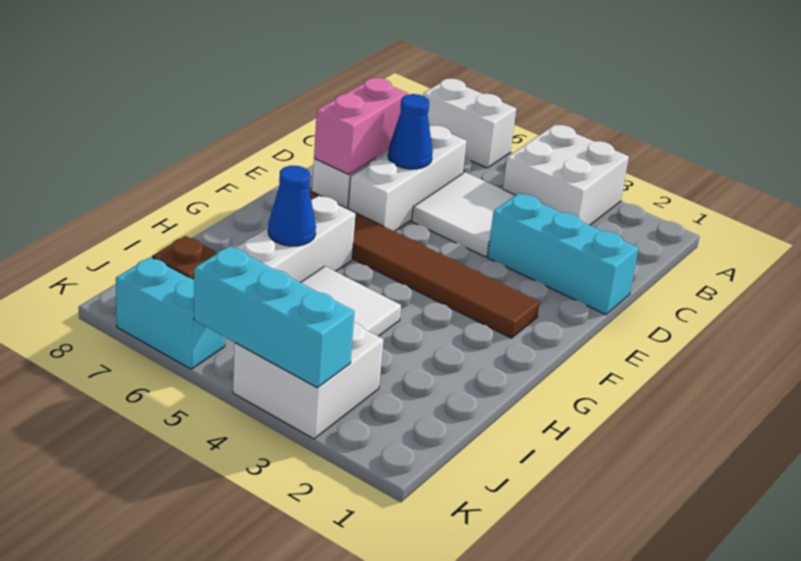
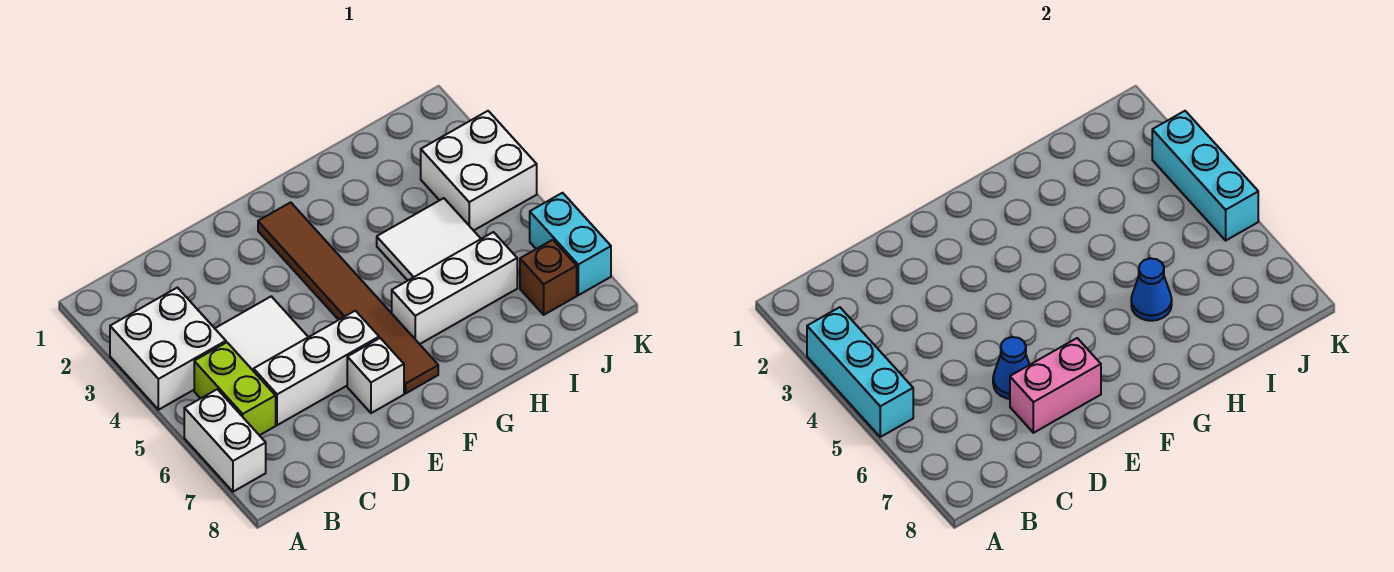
none -> lime 1x2 brick [194,342,276,435]
cyan 1x3 brick [487,193,639,315] -> cyan 1x3 brick moved to [807,307,913,437]

